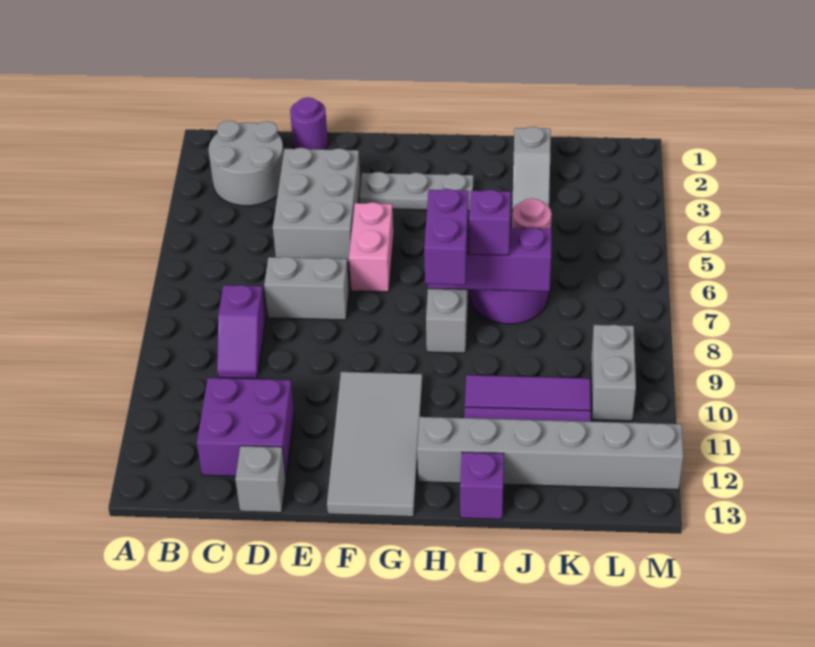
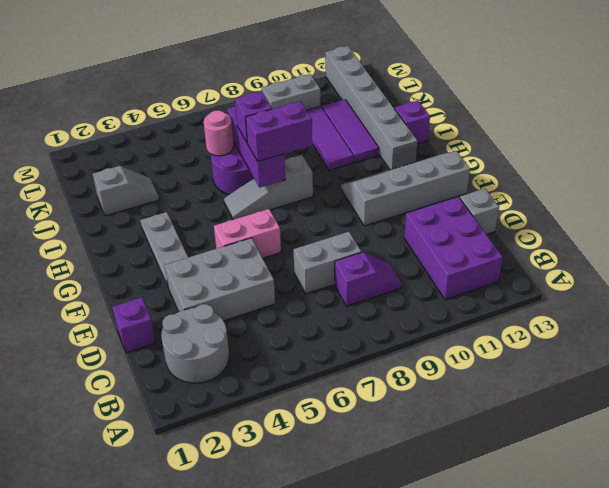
purple 2x2 brick [197,378,294,476] -> purple 2x3 brick [404,197,503,300]
purple 1x1 round brick [290,97,328,149] -> purple 1x1 brick [112,297,156,353]
grey 1x2 brick [264,257,349,320] -> grey 1x2 brick turned to [294,232,361,294]
grey 2x4 tile [327,372,423,517] -> grey 2x4 slope [341,151,470,226]

